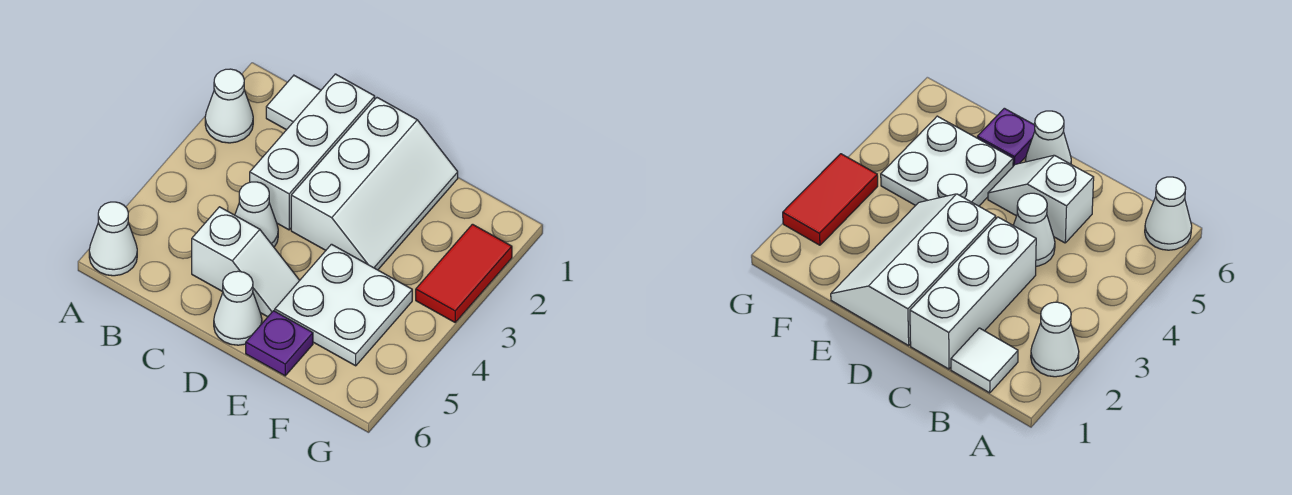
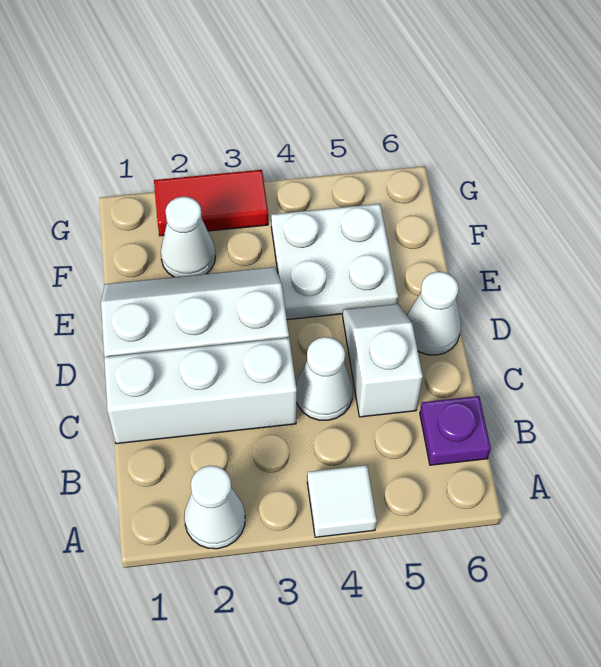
white 1x1 cone [89,202,137,276] -> white 1x1 cone moved to [161,197,215,277]
white 1x1 tile [266,75,321,130] -> white 1x1 tile moved to [307,465,377,537]
purple 1x1 plate [246,311,313,376] -> purple 1x1 plate moved to [420,396,491,465]

